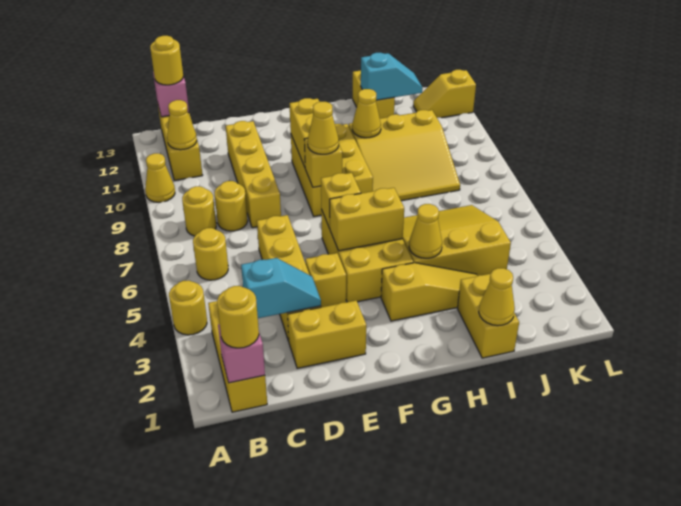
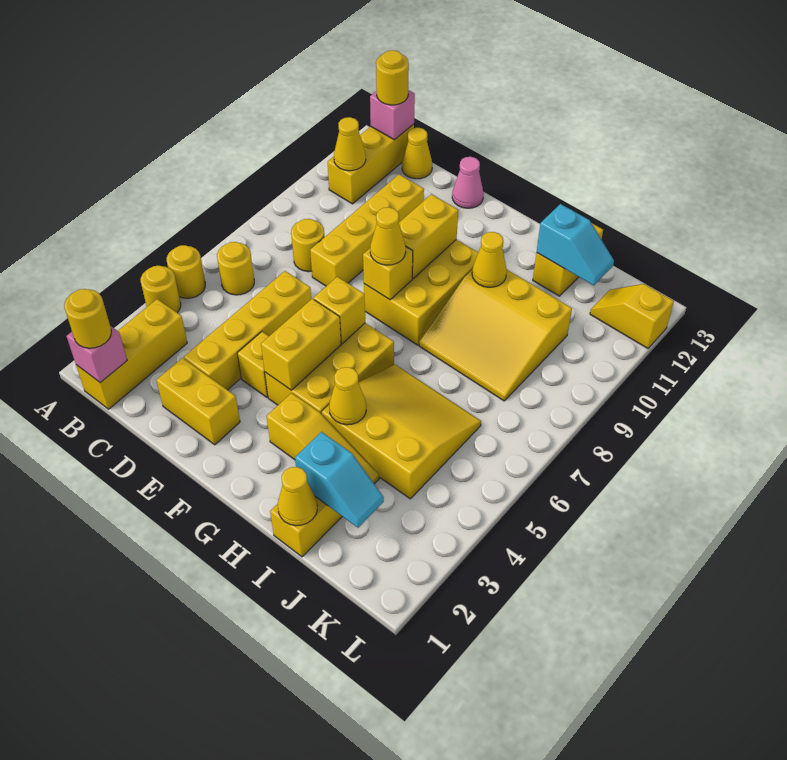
yellow 1x1 cone [145,153,175,202] -> yellow 1x1 cone moved to [402,128,432,179]
yellow 1x1 round brick [182,186,216,236] -> yellow 1x1 round brick moved to [167,245,205,298]
cyan 1x2 slope [241,258,321,318] -> cyan 1x2 slope moved to [295,432,384,528]
none -> pink 1x1 cone [452,157,484,208]
yellow 1x2 brick [330,188,404,251] -> yellow 1x2 brick turned to [261,299,341,390]

